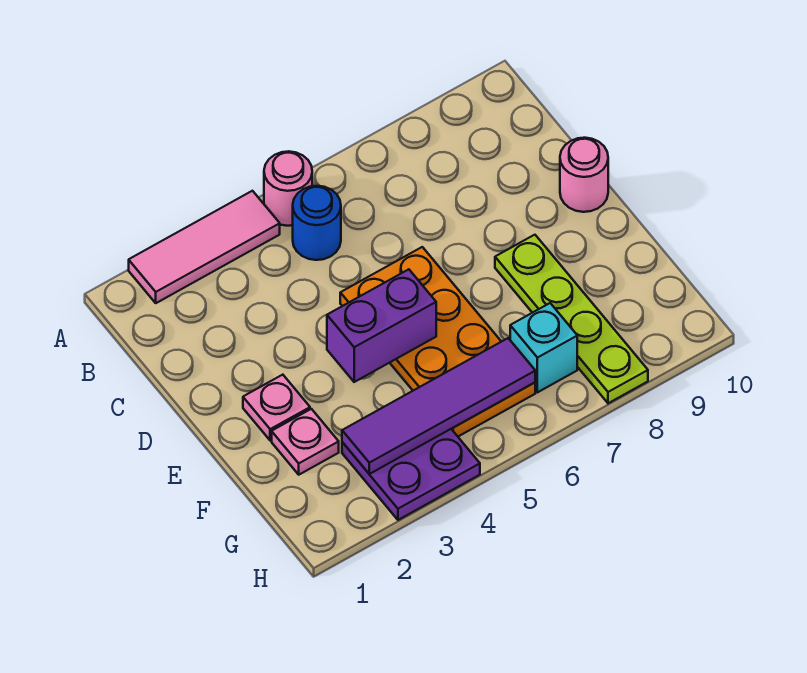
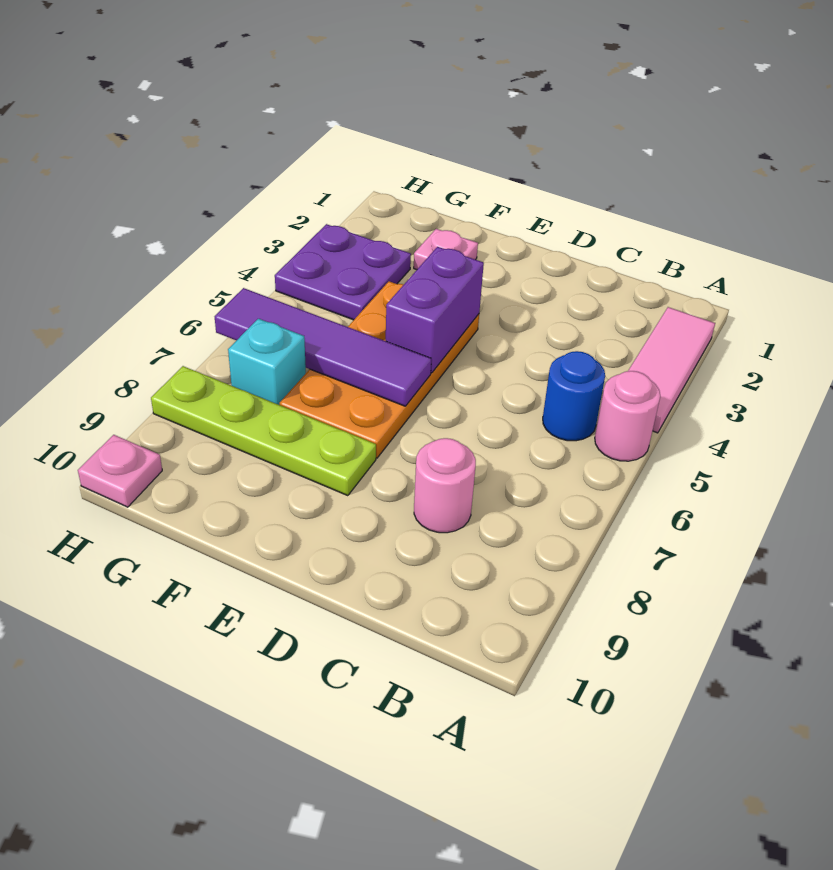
orange 2x4 plate [340,247,535,436] -> orange 2x4 plate turned to [279,281,479,458]
pink 1x1 round brick [560,138,608,212] -> pink 1x1 round brick moved to [414,438,476,533]
pink 1x1 plate [243,375,310,441] -> pink 1x1 plate moved to [78,435,162,507]
purple 1x4 tile [342,338,535,474] -> purple 1x4 tile turned to [215,288,431,406]

